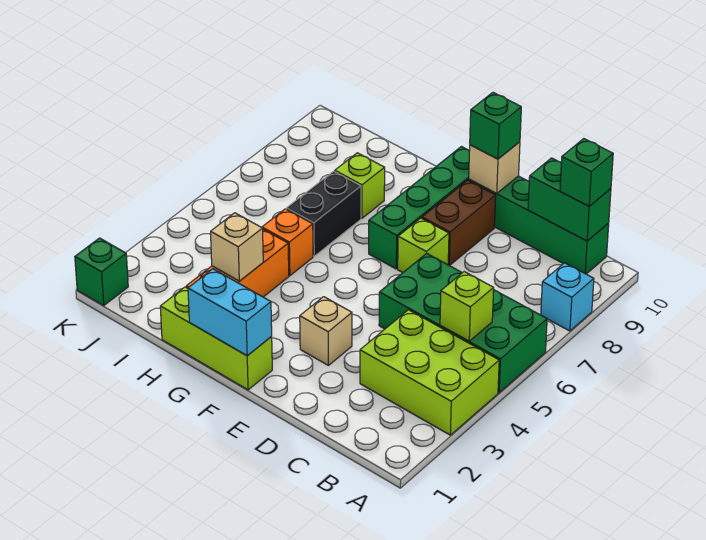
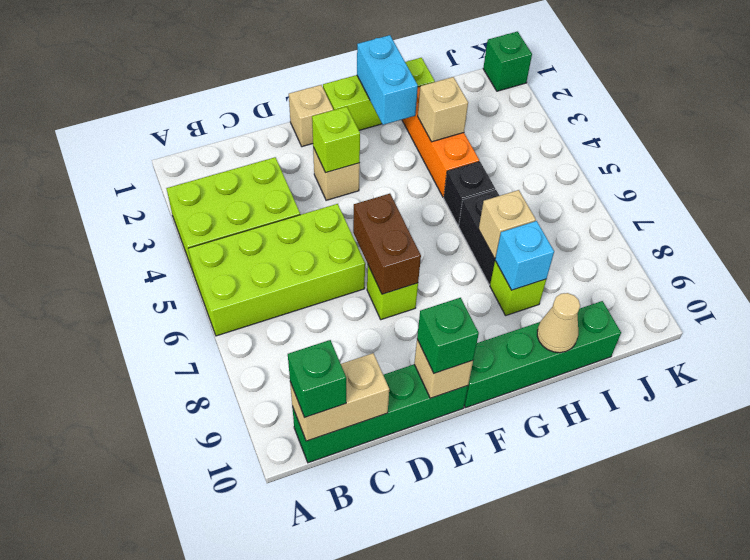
green 2x4 brick [379,253,547,393] -> lime 2x4 brick [188,204,365,336]
cyan 1x1 brick [541,263,594,331] -> cyan 1x1 brick moved to [495,221,554,290]
lime 1x1 brick [440,272,494,341] -> lime 1x1 brick moved to [312,107,360,173]
green 1x2 brick [528,158,611,241] -> tan 1x2 brick [290,353,389,441]
none -> tan 1x1 brick [289,85,333,147]
brown 1x2 brick [422,180,496,266] -> brown 1x2 brick moved to [353,194,421,294]
cyan 1x2 brick [188,269,272,356] -> cyan 1x2 brick turned to [357,35,418,125]
green 1x4 brick [369,147,470,269] -> green 1x4 brick turned to [464,301,621,408]
orange 1x1 brick [262,209,313,276] -> black 1x1 brick [444,162,495,225]
none -> tan 1x1 brick [479,190,536,258]
none -> tan 1x1 cone [537,293,580,353]

